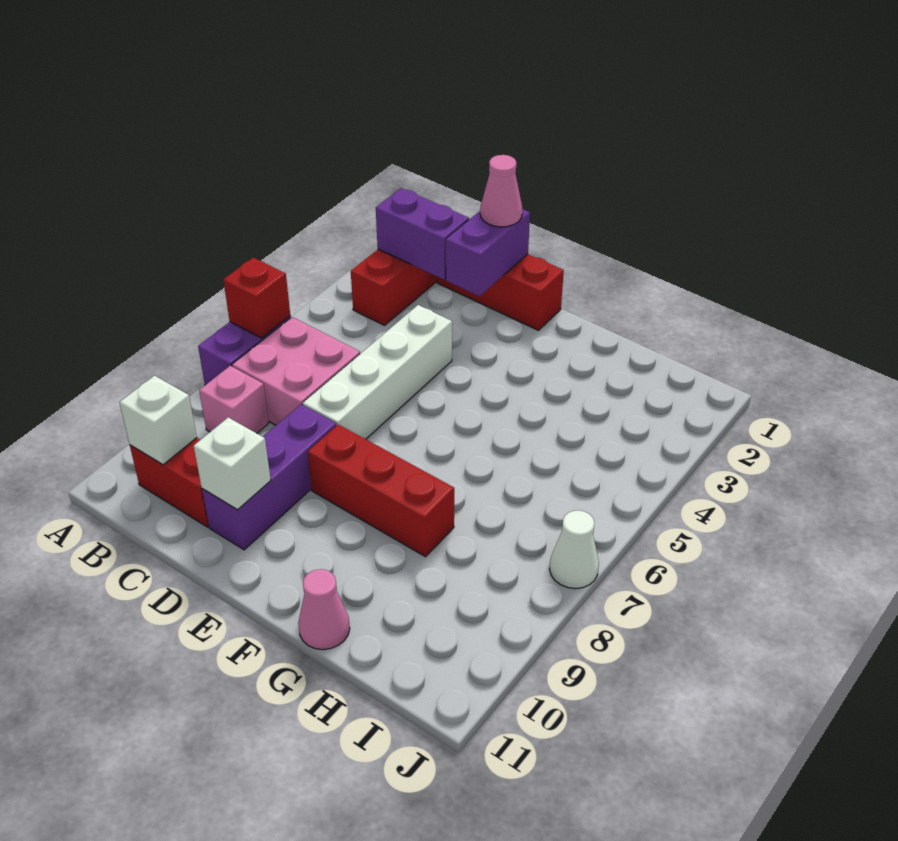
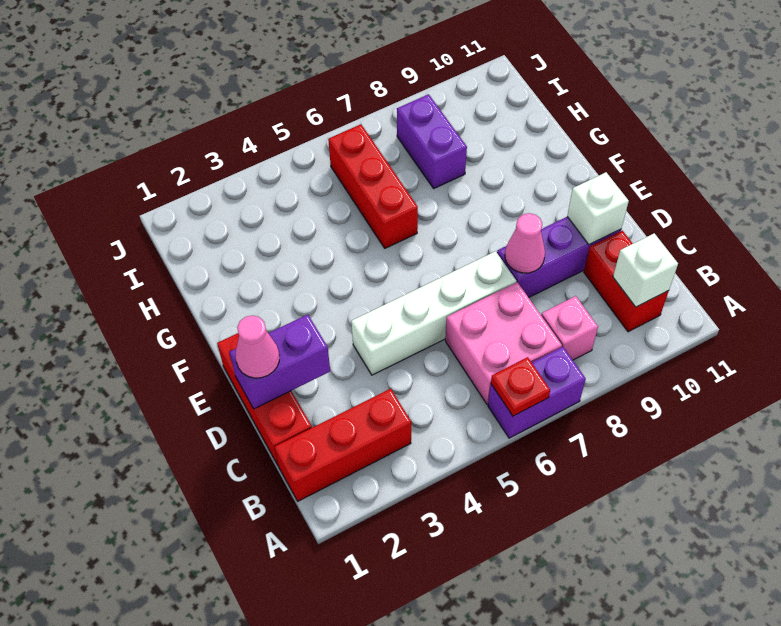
red 1x1 brick [223,258,290,338] -> red 1x1 plate [491,357,550,416]
purple 1x2 brick [376,188,469,280] -> purple 1x2 brick moved to [397,94,467,188]
red 1x3 brick [308,425,454,557] -> red 1x3 brick moved to [328,124,418,248]
pink 1x1 cone [298,569,350,650] -> pink 1x1 cone moved to [505,213,545,273]
white 1x1 cone [550,510,599,589] -> none

